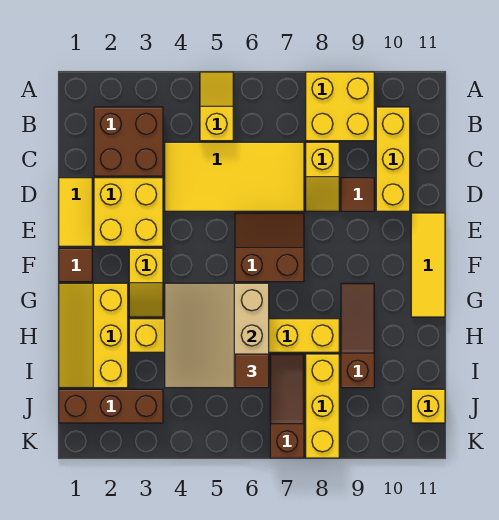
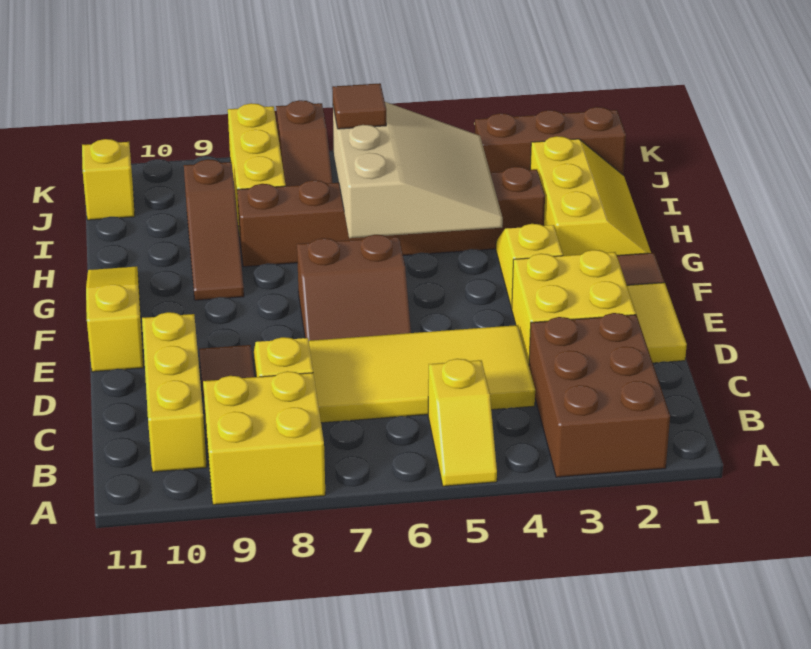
brown 2x2 brick [94,107,163,176] -> brown 2x3 brick [529,313,670,477]
yellow 1x3 tile [411,213,445,317] -> yellow 1x3 slope [86,266,143,372]
yellow 1x6 brick [129,319,339,352] -> brown 1x6 brick [237,167,545,267]

